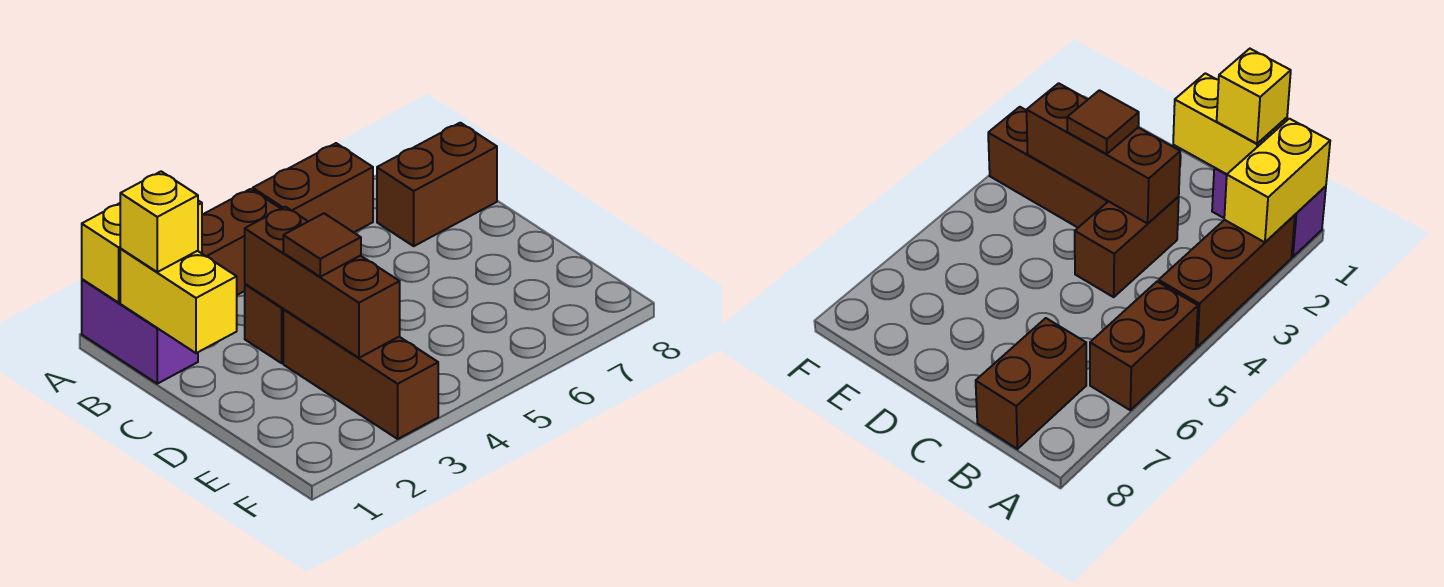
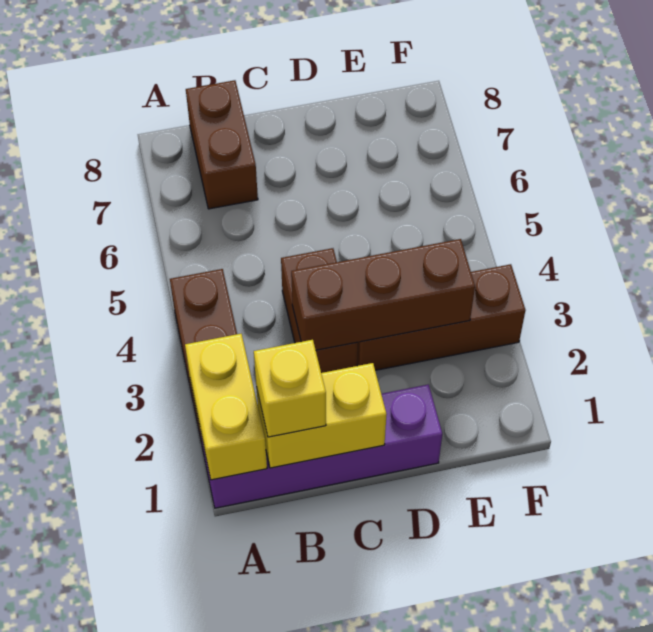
purple 1x2 brick [82,279,198,384] -> purple 1x4 brick [201,385,442,508]
brown 1x2 brick [253,143,373,232] -> none
brown 1x1 tile [283,213,361,277] -> none

